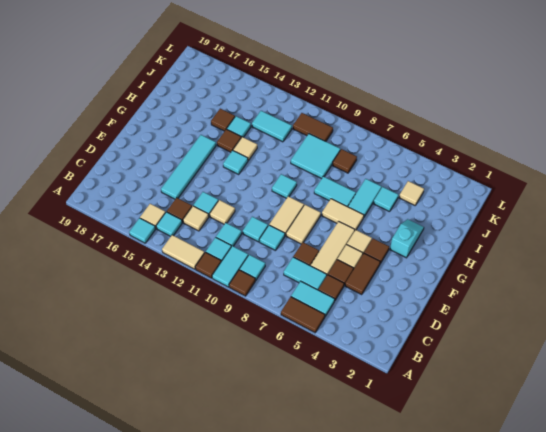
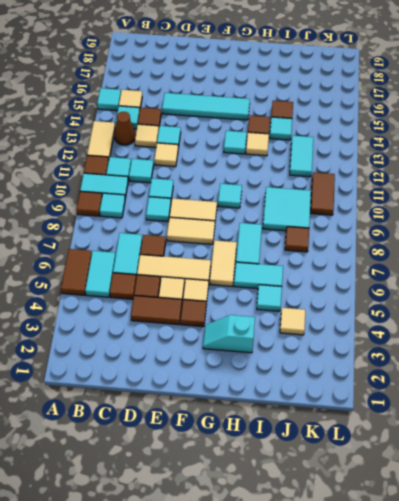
none -> brown 1x1 cone [114,112,136,145]
cyan 1x2 slope [390,219,424,258] -> cyan 1x2 slope turned to [203,315,255,353]

